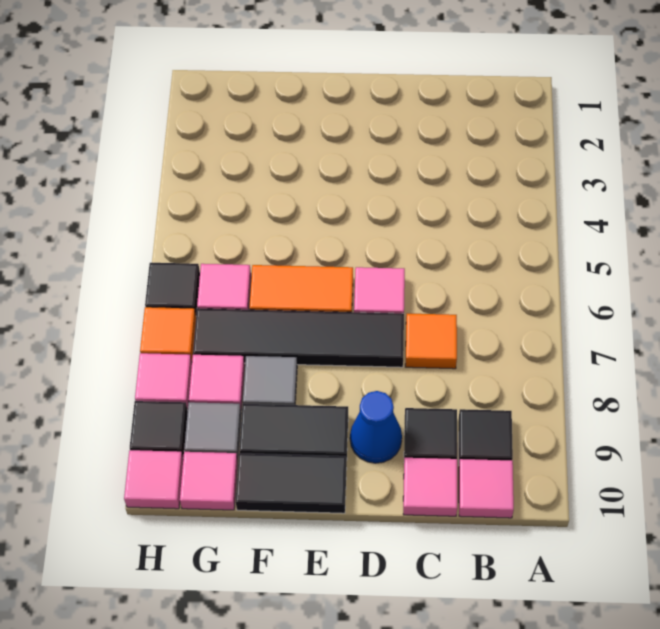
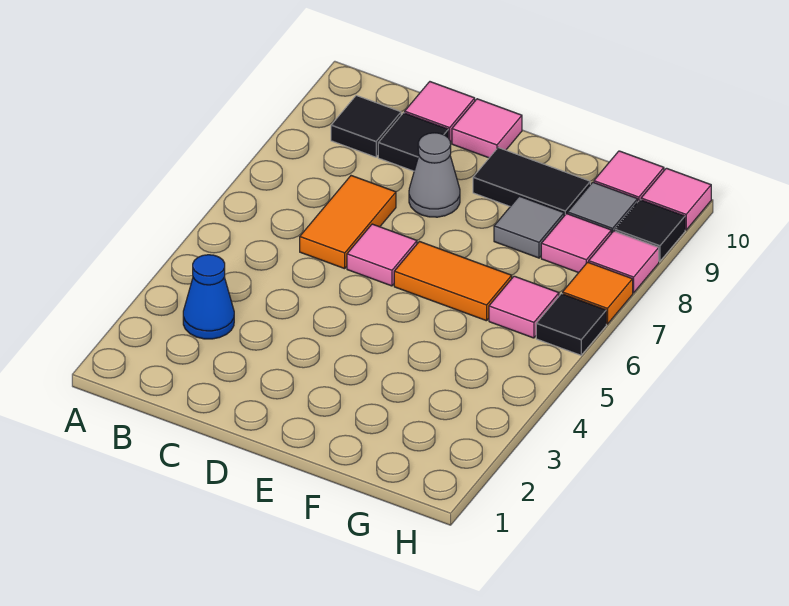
pink 1x1 tile [459,459,514,518] -> pink 1x1 tile moved to [452,99,522,158]
orange 1x1 tile [405,314,457,369] -> orange 1x2 tile [300,176,396,269]
black 1x4 tile [193,308,404,367] -> none
none -> grey 1x1 cone [409,133,460,217]
blue 1x1 cone [350,391,402,463] -> blue 1x1 cone moved to [183,255,234,339]
black 1x2 tile [236,453,347,513] -> none

